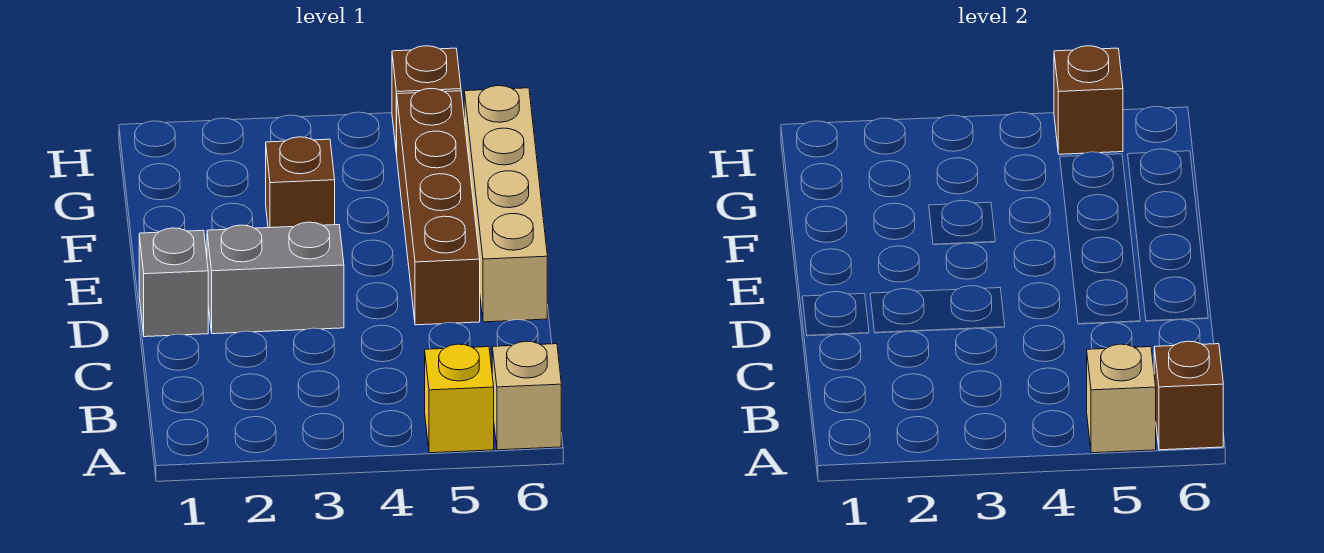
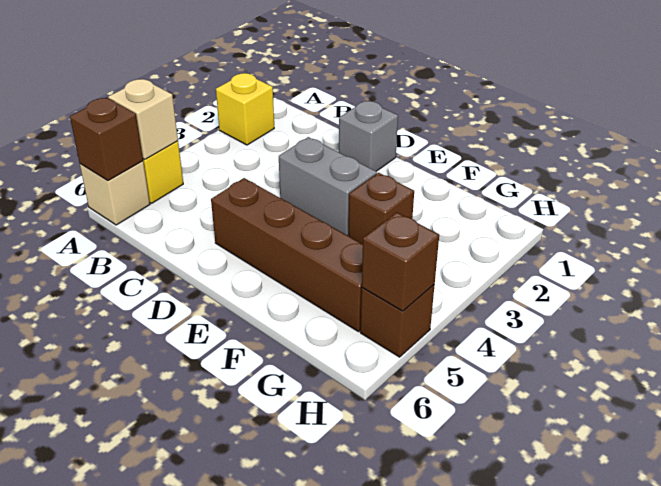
none -> yellow 1x1 brick [216,73,274,145]
grey 1x2 brick [207,222,344,334] -> grey 1x2 brick turned to [279,137,377,236]
tan 1x4 brick [464,86,547,322] -> none

